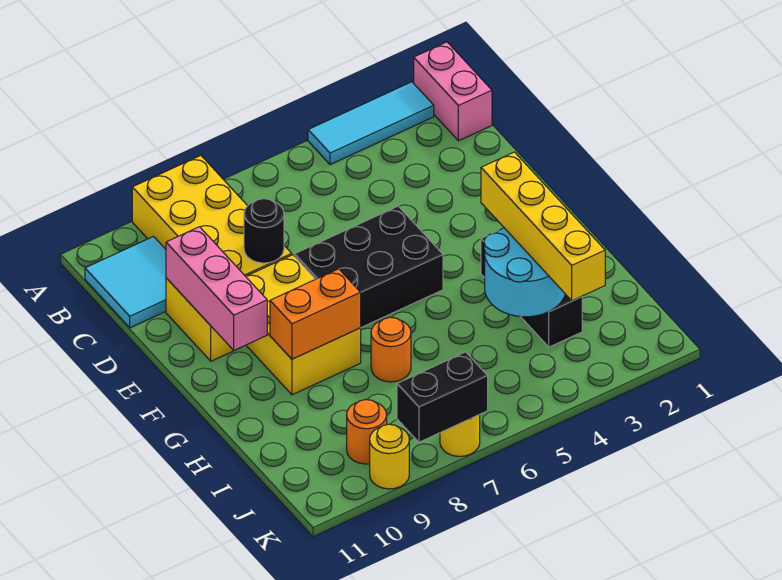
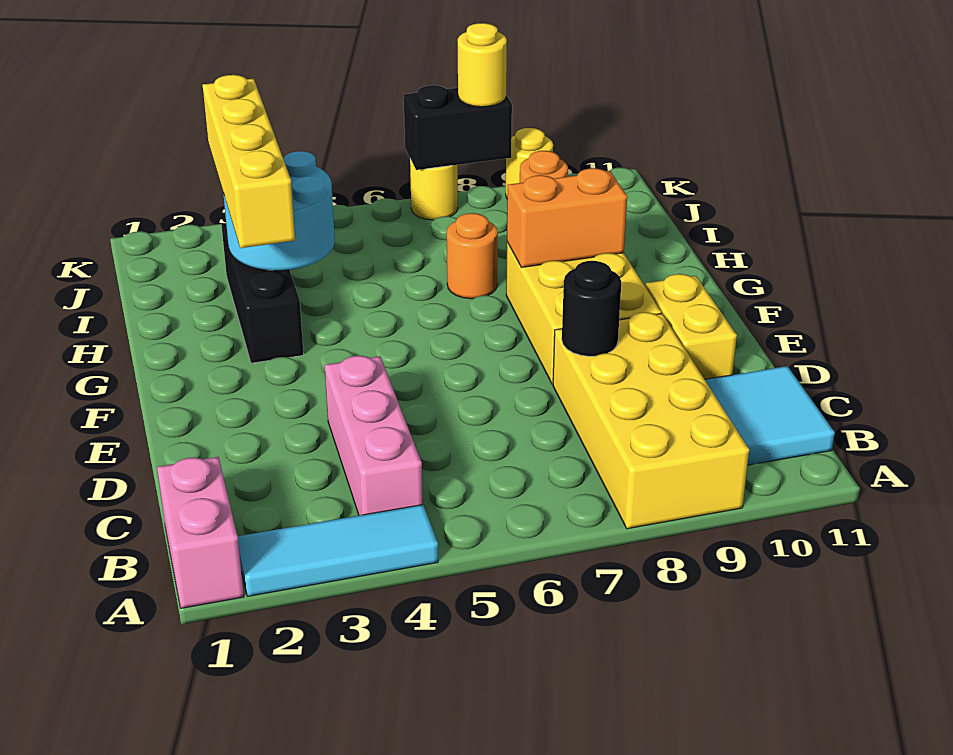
pink 1x3 brick [166,227,267,350] -> pink 1x3 brick moved to [325,356,423,515]
black 2x3 brick [294,206,443,327] -> none
none -> yellow 1x1 round brick [458,23,507,107]

